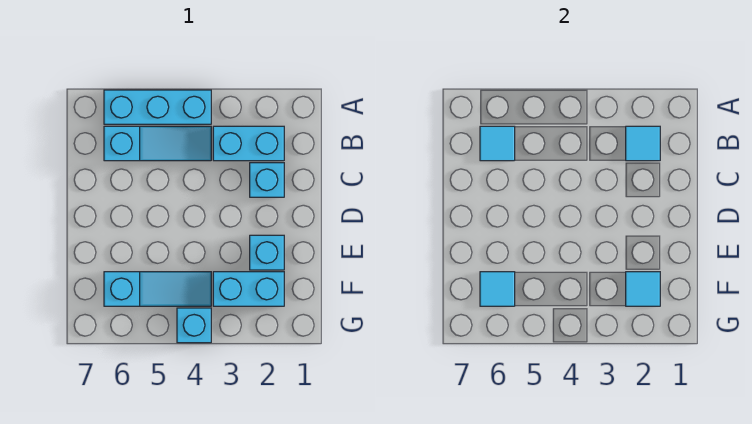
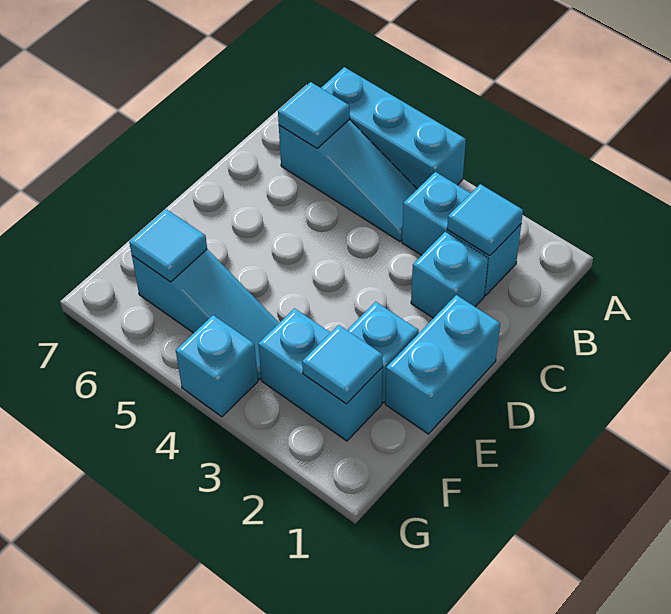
none -> cyan 1x2 brick [385,295,500,434]

